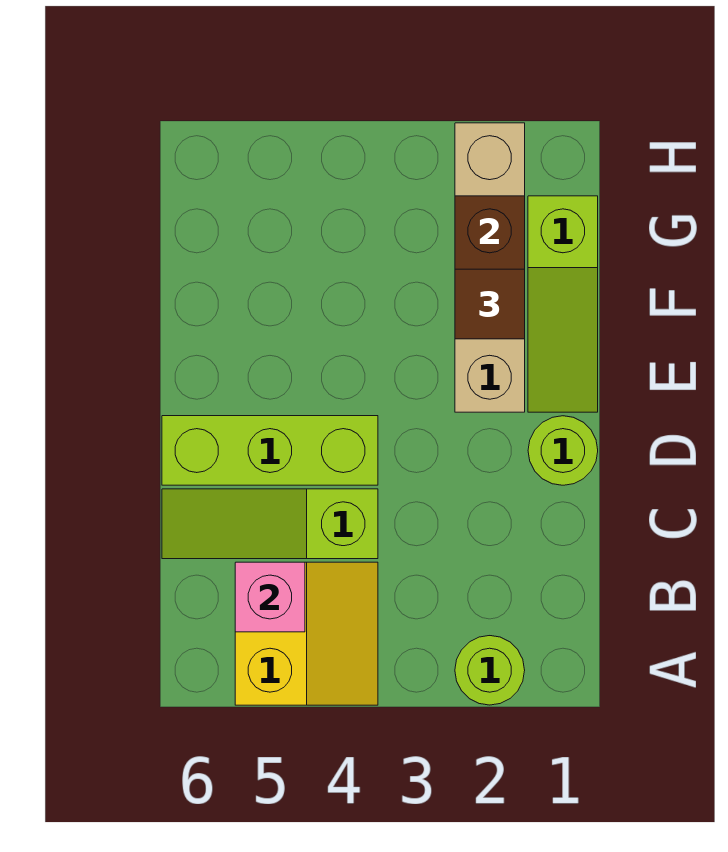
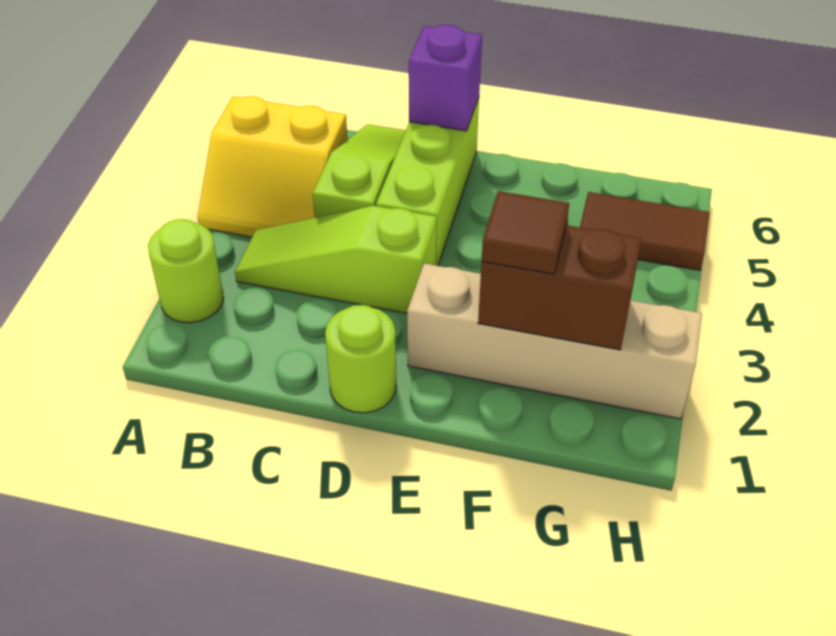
pink 1x1 brick [235,562,305,632] -> none
none -> purple 1x1 brick [409,25,482,131]
lime 1x3 slope [528,196,598,412] -> lime 1x3 slope moved to [235,206,437,313]
none -> brown 1x2 tile [580,192,710,270]

